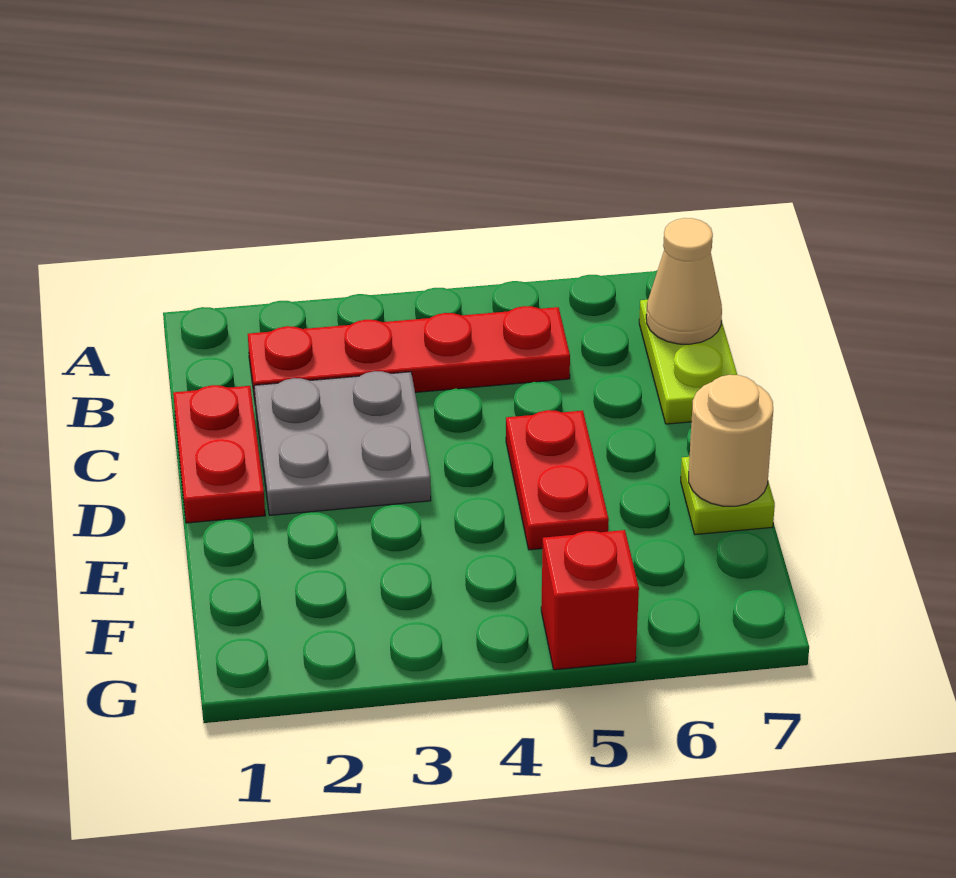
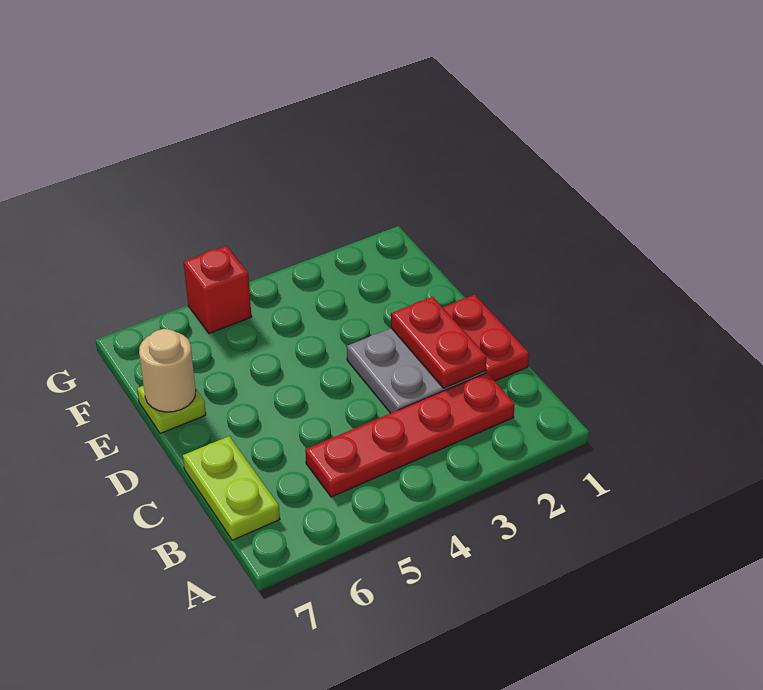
tan 1x1 cone [646,218,722,344] -> none
red 1x2 plate [506,410,609,550] -> red 1x2 plate moved to [391,297,487,388]

